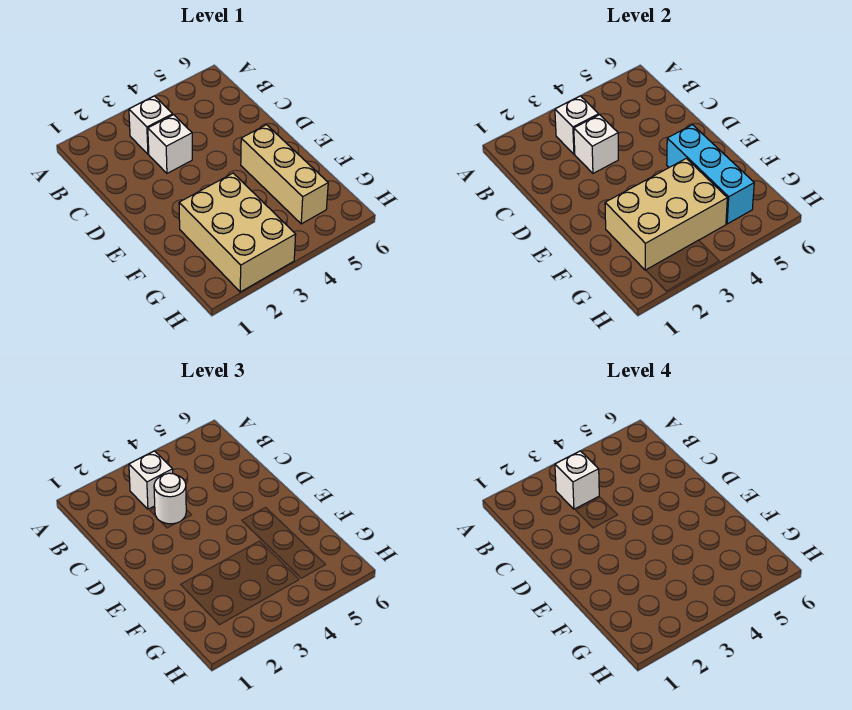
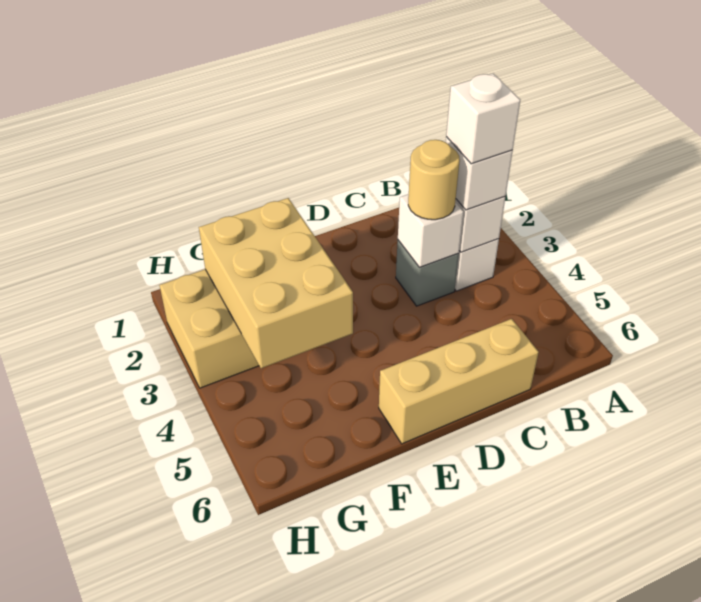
white 1x1 brick [148,115,192,173] -> grey 1x1 brick [396,240,459,306]
white 1x1 round brick [154,473,186,524] -> tan 1x1 round brick [408,140,460,220]
tan 1x3 brick [241,125,328,224] -> tan 1x3 brick moved to [379,319,539,444]
cyan 1x3 brick [667,125,754,224] -> none

